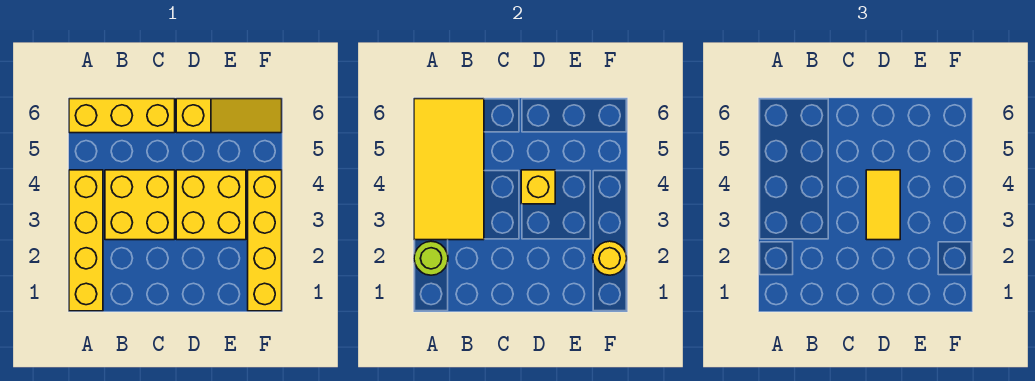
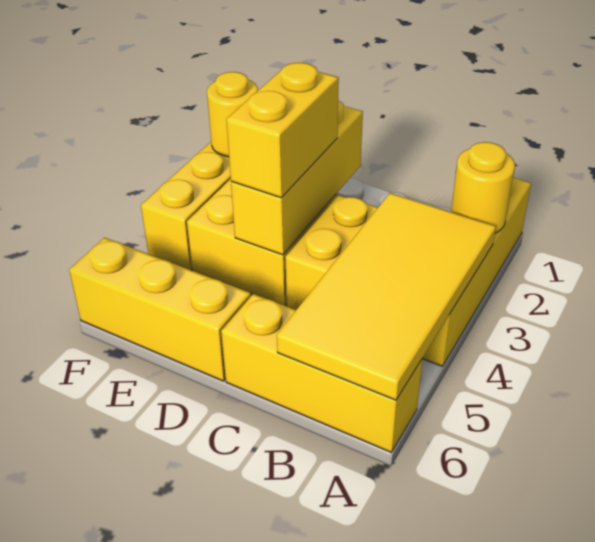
lime 1x1 round brick [414,241,448,275] -> yellow 1x1 round brick [451,142,515,233]
yellow 1x2 tile [866,170,900,240] -> yellow 1x2 brick [226,63,339,198]
yellow 1x1 brick [521,170,555,204] -> yellow 1x3 brick [231,100,363,255]
yellow 1x3 slope [176,99,282,133] -> yellow 1x3 brick [69,238,251,381]

